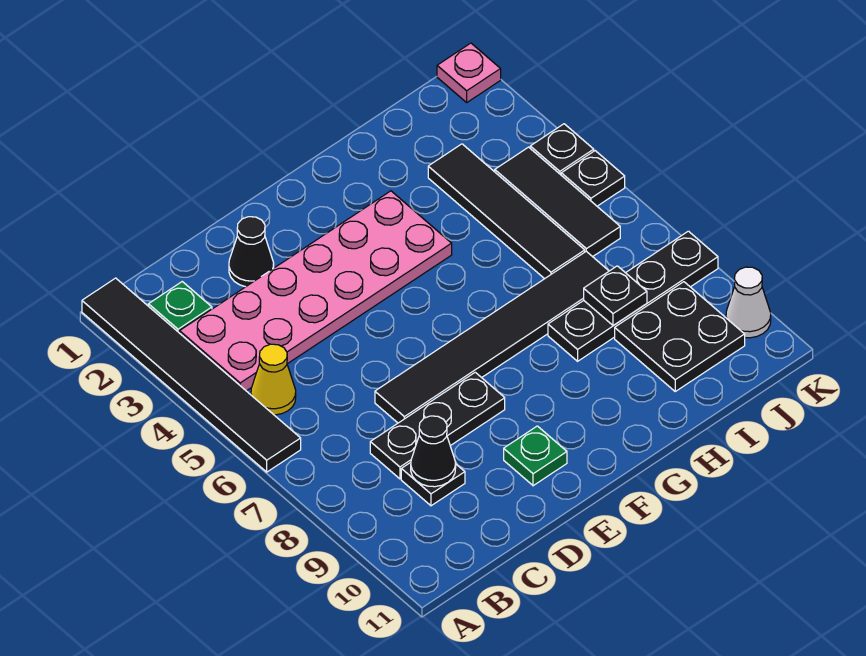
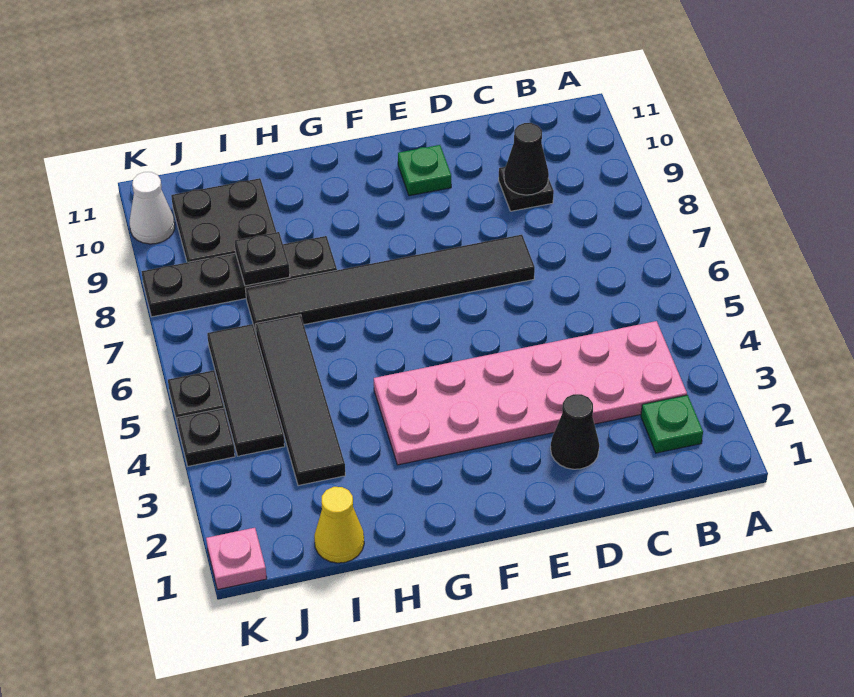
black 1x6 tile [82,278,301,472] -> none
yellow 1x1 cone [251,344,296,415] -> yellow 1x1 cone moved to [314,487,364,563]
black 1x3 plate [370,372,505,479] -> none

